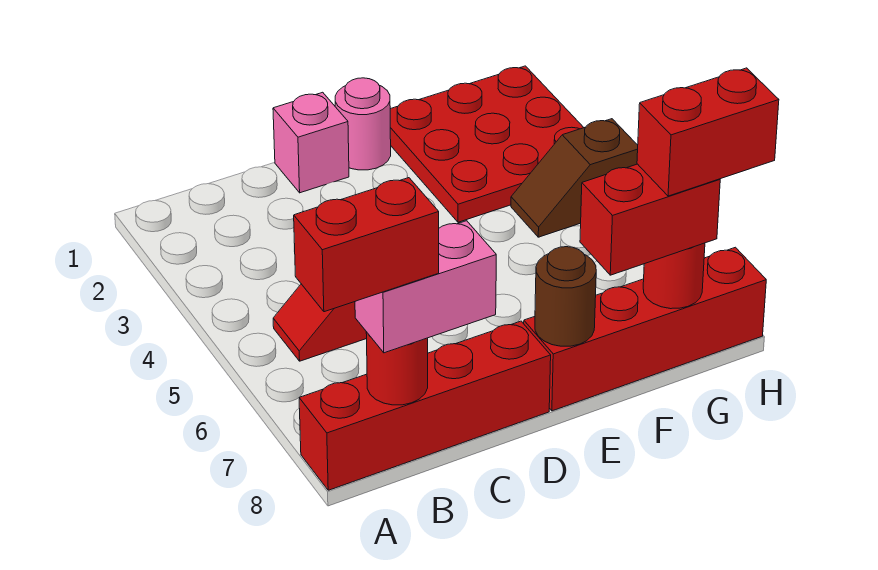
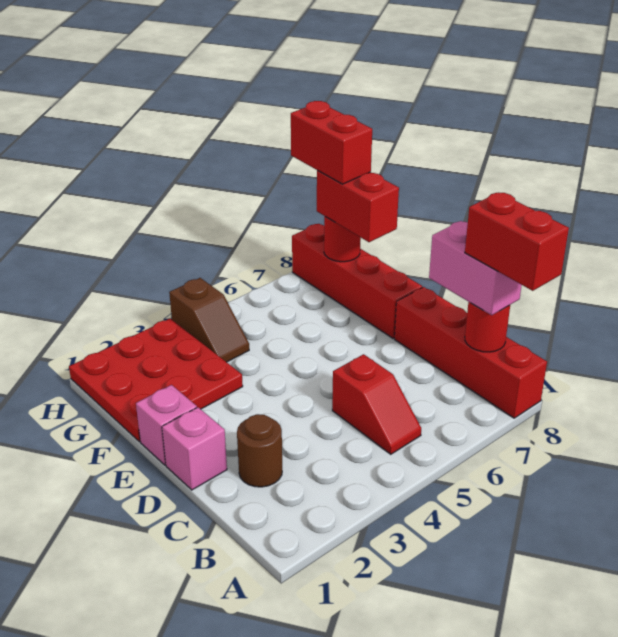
pink 1x1 round brick [335,78,391,170] -> pink 1x1 brick [136,385,197,465]
brown 1x1 round brick [535,247,596,346] -> brown 1x1 round brick moved to [237,414,282,487]

